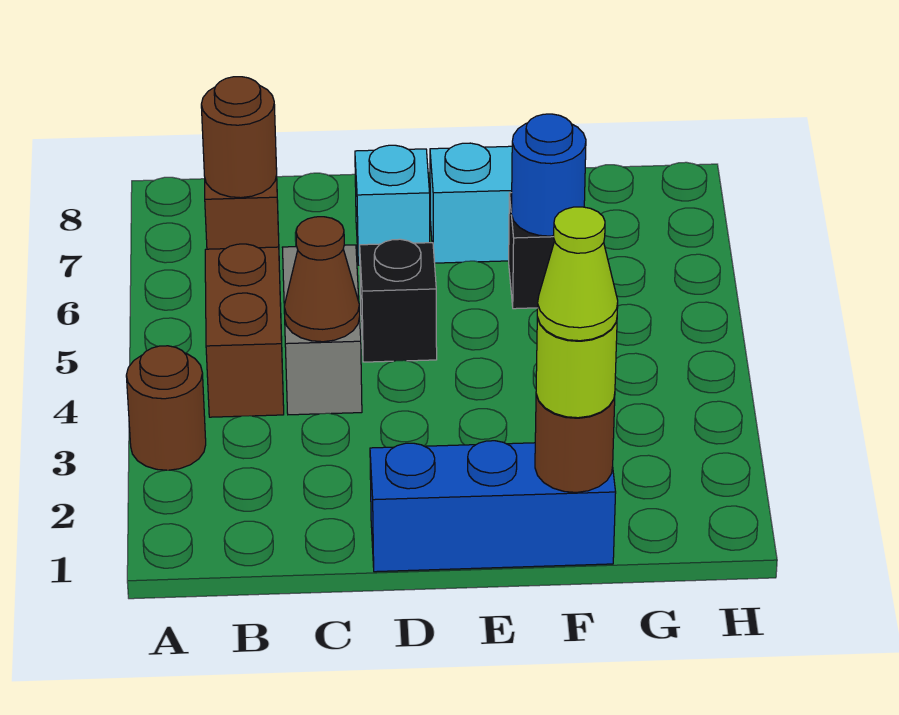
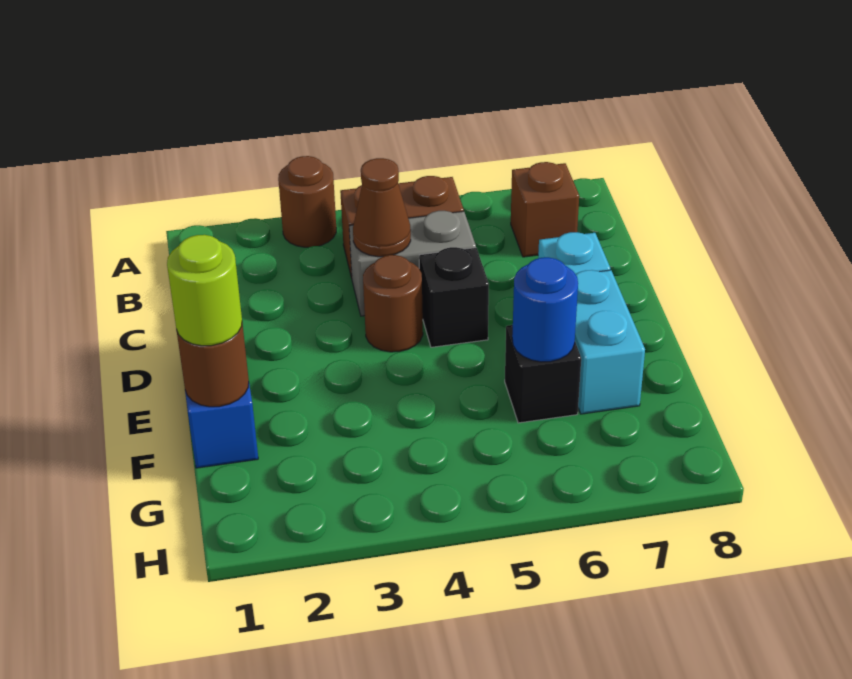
brown 1x1 round brick [201,77,277,198] -> brown 1x1 round brick moved to [363,255,423,352]
lime 1x1 cone [537,207,618,341] -> none

